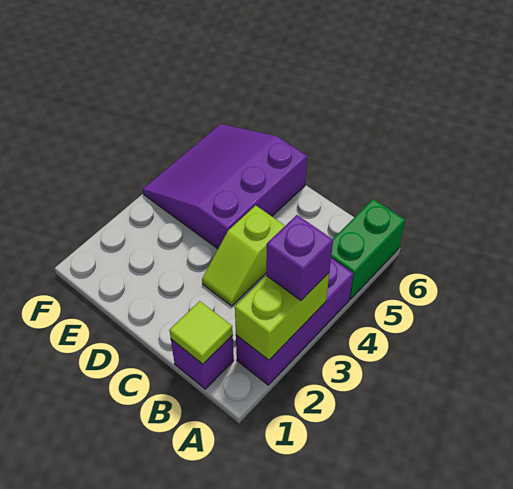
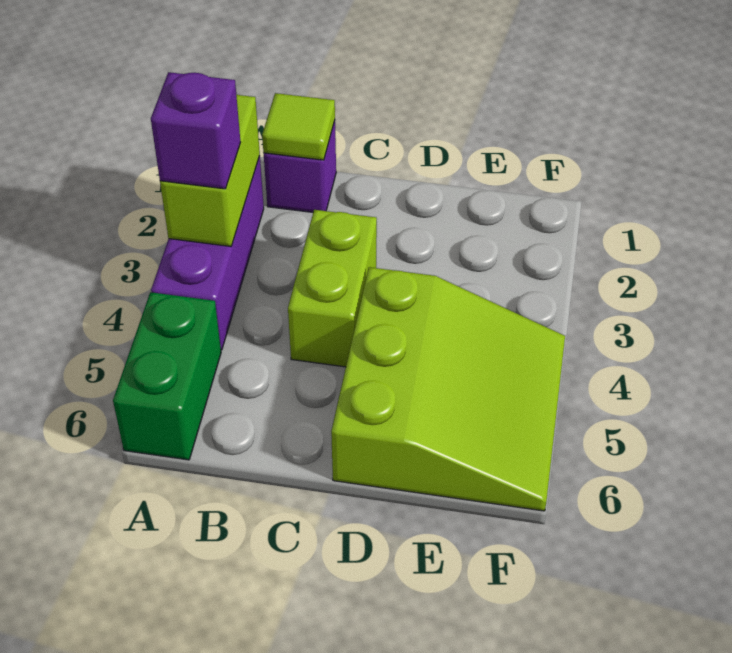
lime 1x2 slope [202,205,285,306] -> lime 1x2 brick [288,210,377,367]
purple 3x3 slope [143,124,307,249] -> lime 3x3 slope [331,267,565,511]

